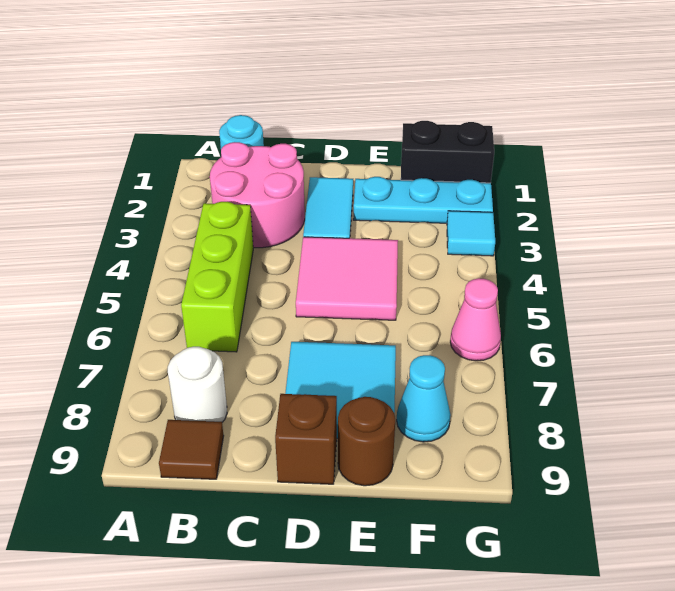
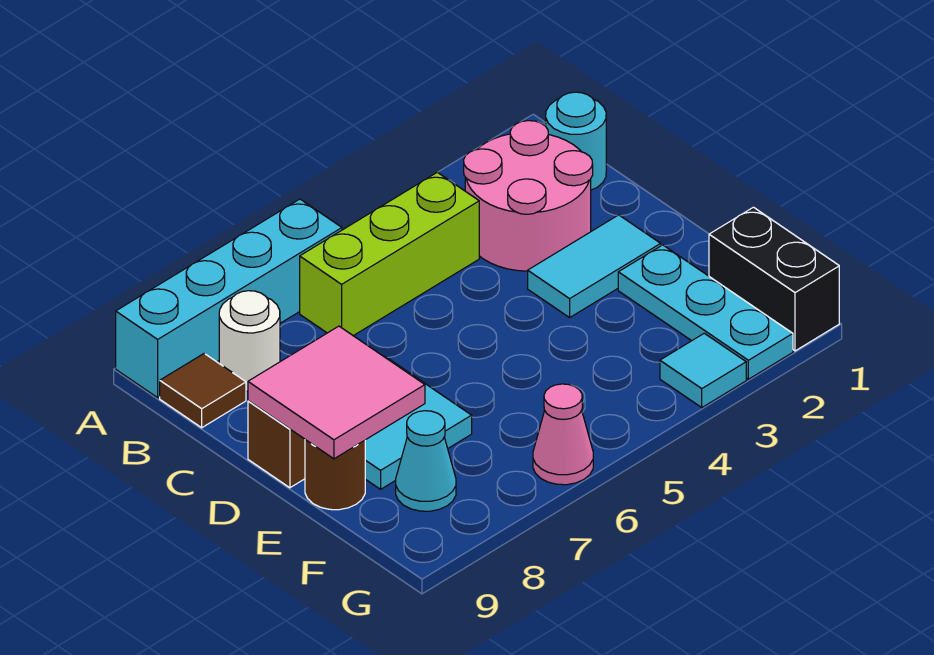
none -> cyan 1x4 brick [116,199,342,398]
pink 2x2 tile [296,237,398,320] -> pink 2x2 tile moved to [248,326,425,459]

